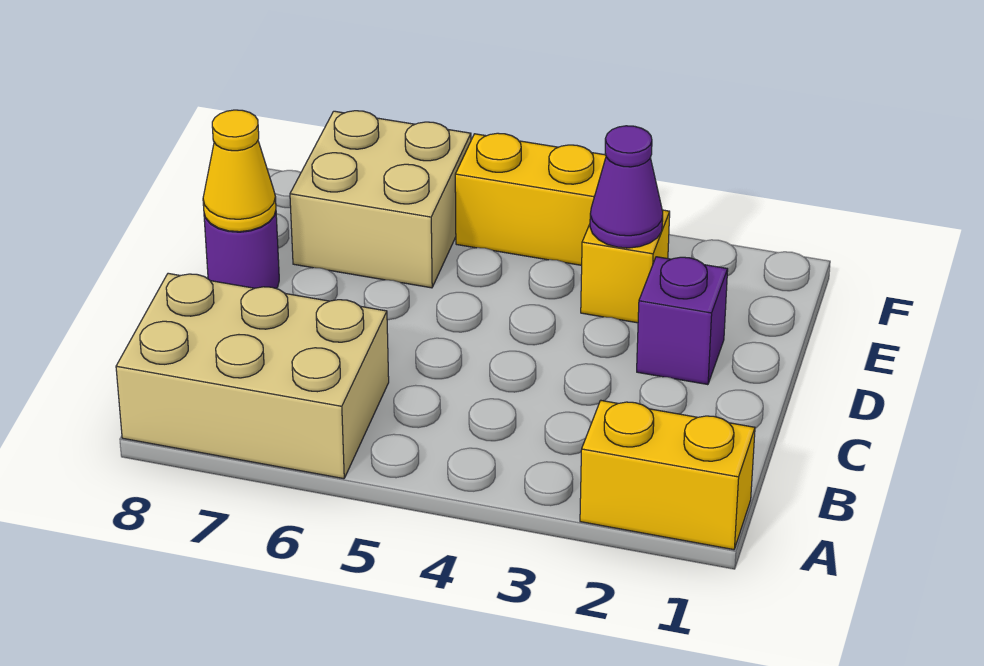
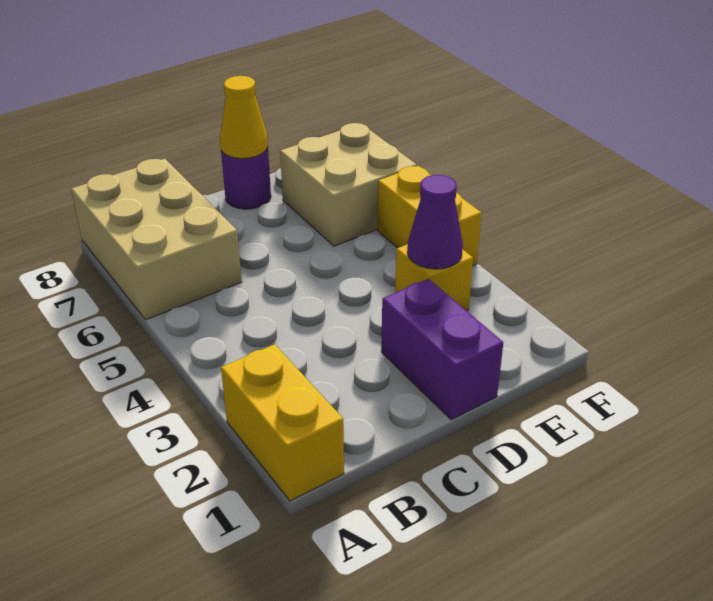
purple 1x1 brick [637,257,728,385] -> purple 1x2 brick [381,279,503,420]

